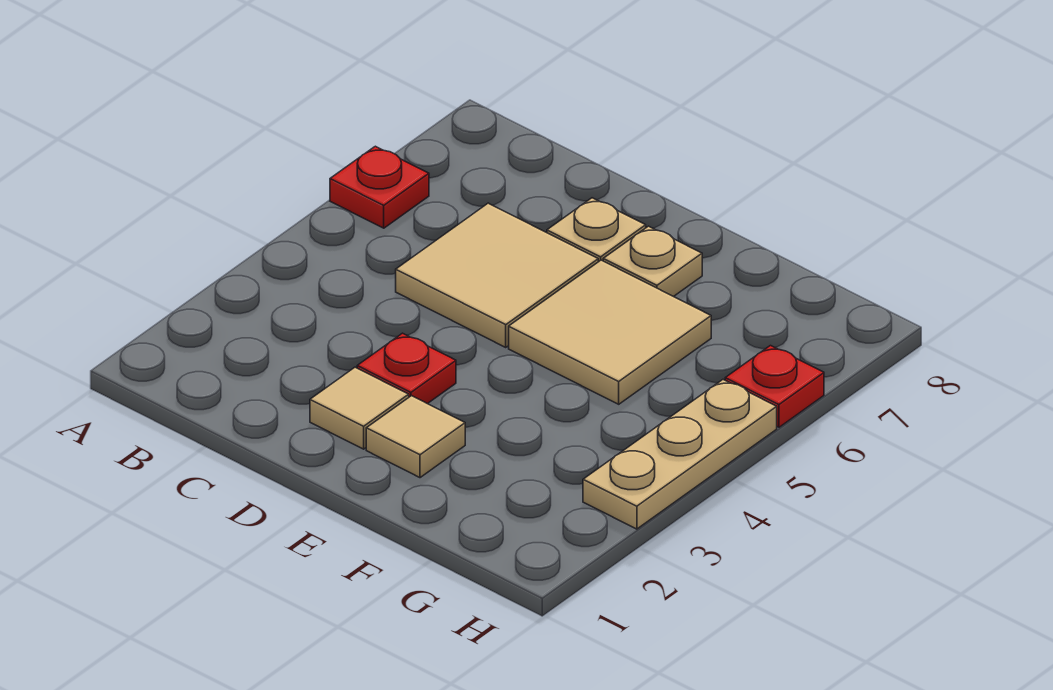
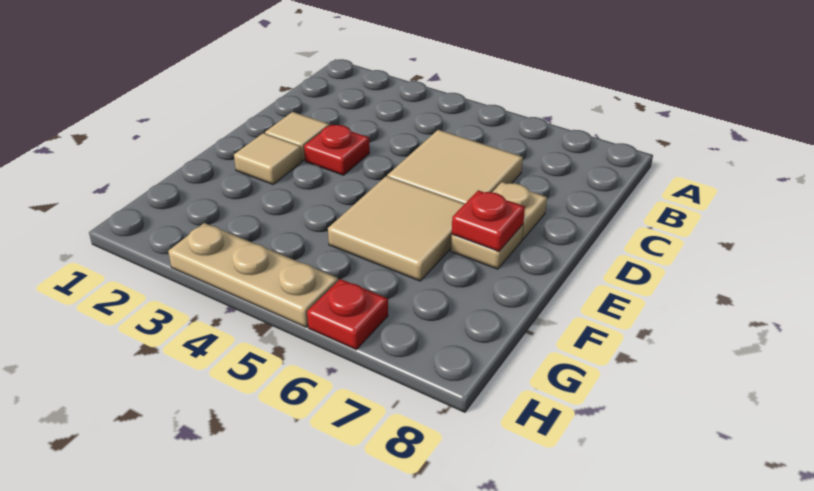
red 1x1 plate [330,146,429,228] -> red 1x1 plate moved to [452,190,525,251]

